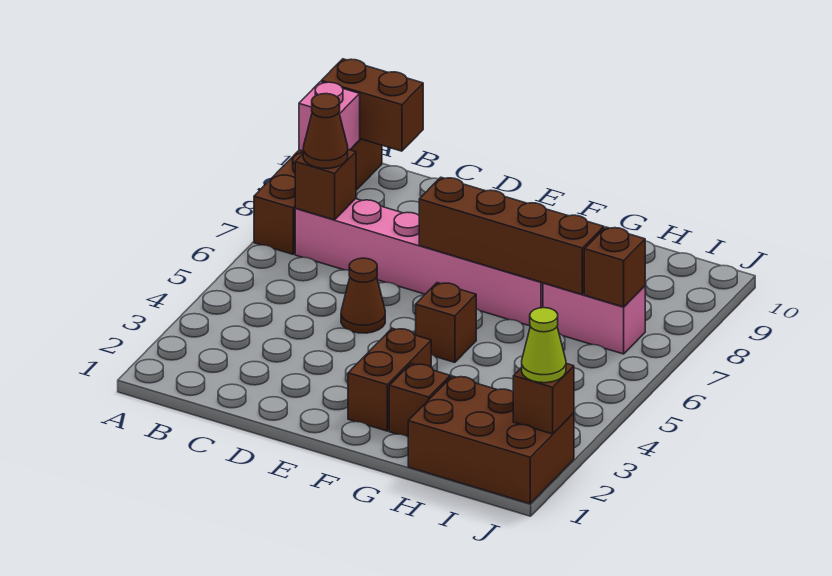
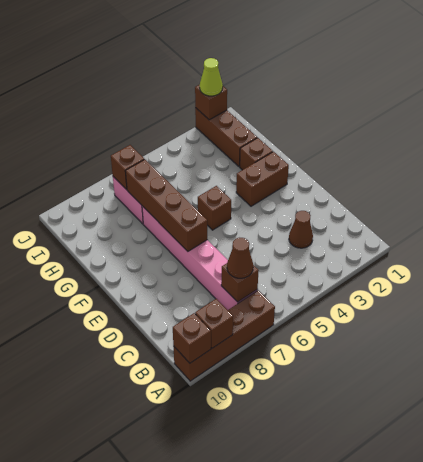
pink 1x1 brick [299,82,360,151] -> brown 1x1 brick [195,299,233,348]
brown 1x2 brick [321,59,423,151] -> brown 1x1 brick [173,313,211,363]
brown 1x1 cone [341,258,385,333] -> brown 1x1 cone moved to [289,211,313,248]
brown 2x3 brick [408,376,574,504] -> brown 1x3 brick [195,108,257,167]

